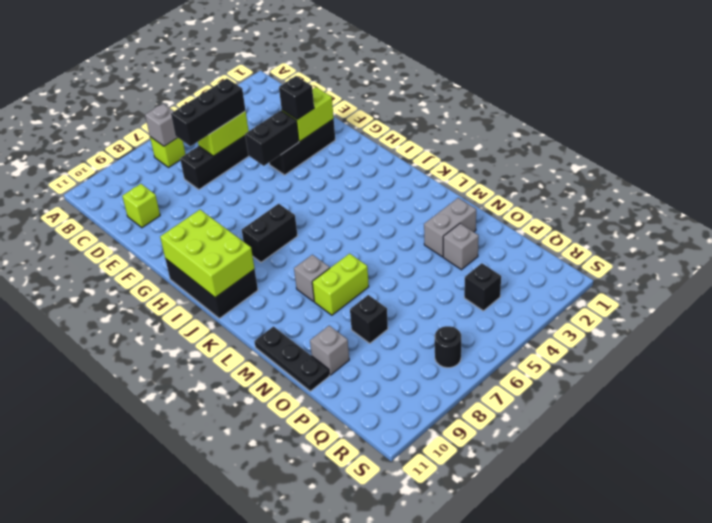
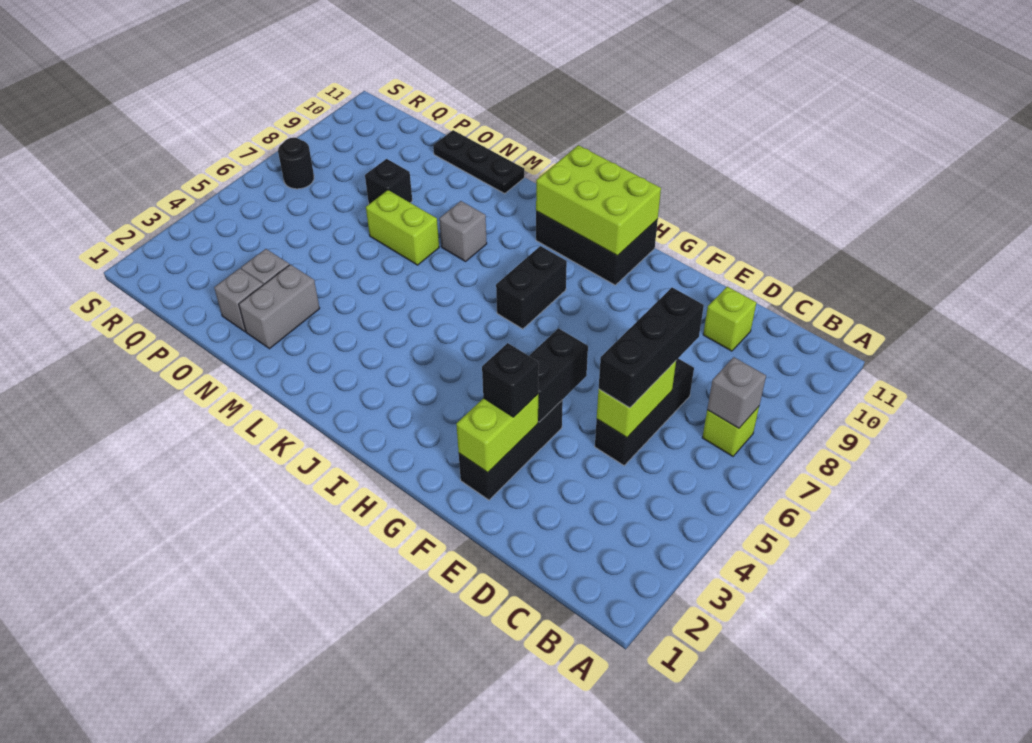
lime 1x2 brick [312,254,369,315] -> lime 1x2 brick turned to [366,190,439,265]
grey 1x1 brick [310,326,349,375] -> grey 1x1 brick moved to [214,268,263,332]
black 1x1 brick [464,263,501,311] -> none

